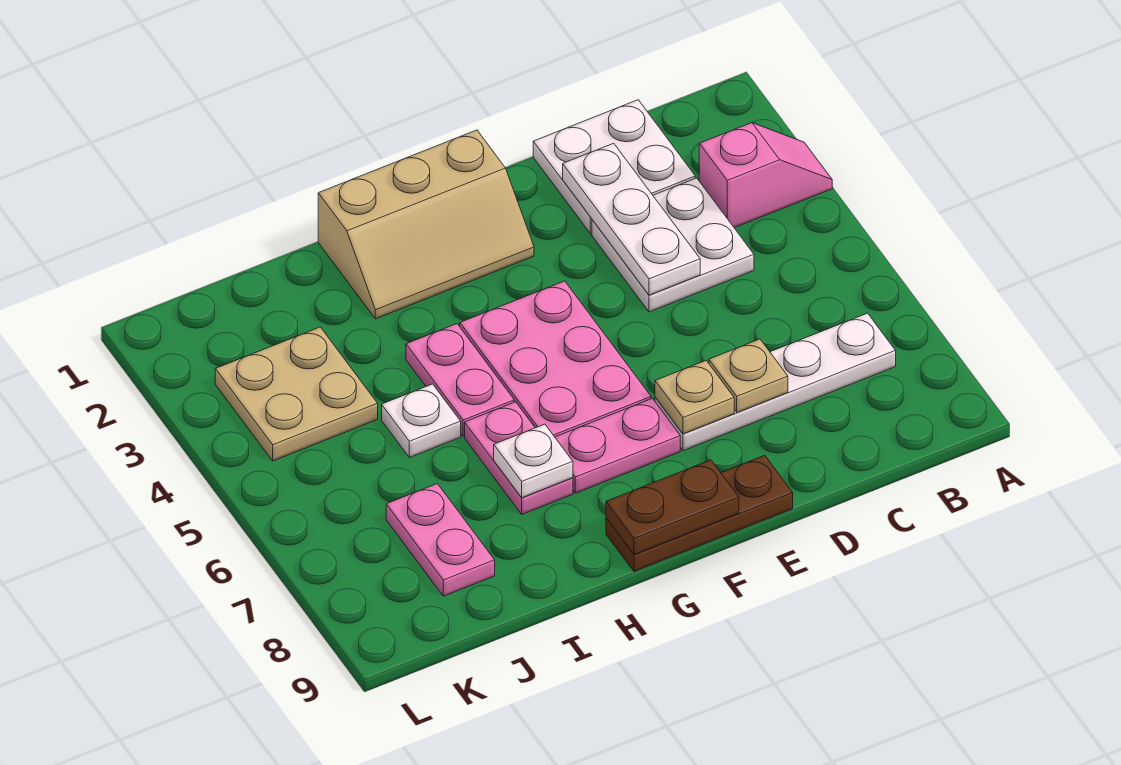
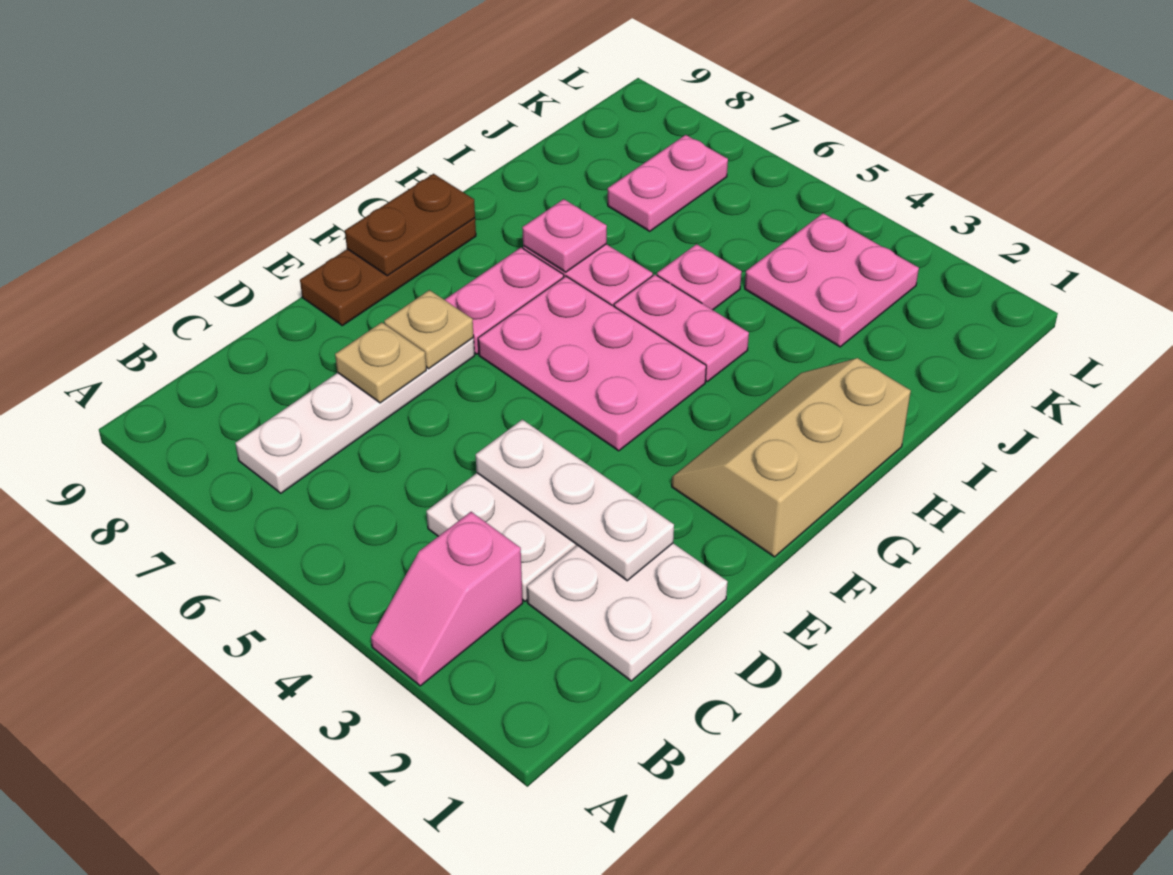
white 1x1 plate [494,424,573,498] -> pink 1x1 plate [522,199,607,272]
white 1x1 plate [382,384,461,458] -> pink 1x1 plate [657,244,742,310]
tan 2x2 plate [215,327,378,461] -> pink 2x2 plate [745,213,919,347]
pink 1x2 plate [386,484,495,596] -> pink 1x2 plate turned to [608,135,728,231]

